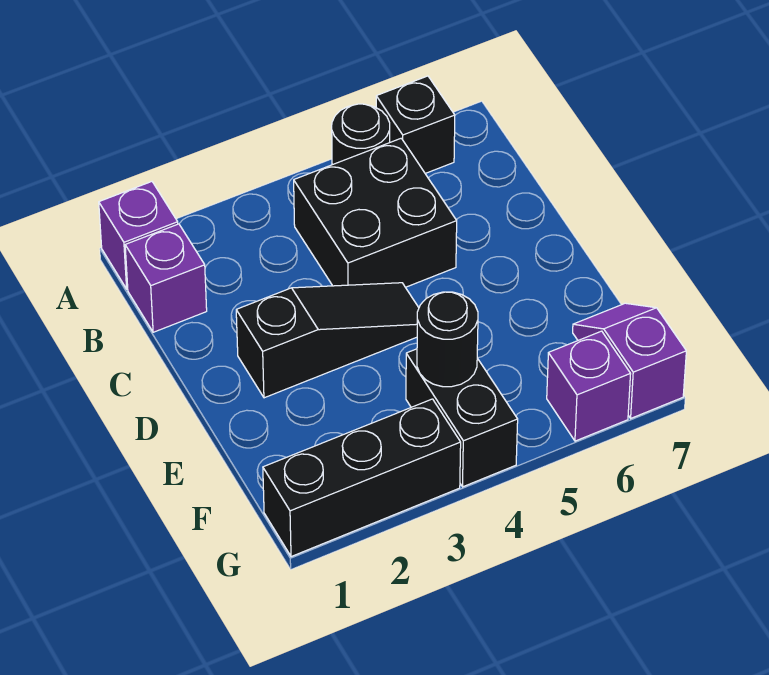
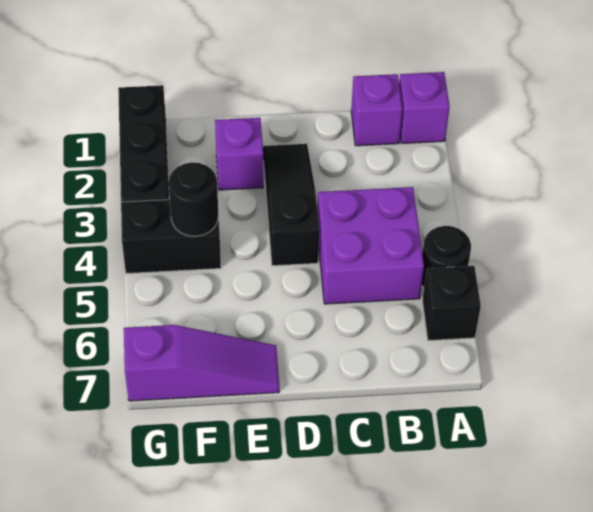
black 2x2 brick [294,138,457,287] -> purple 2x2 brick [317,187,424,304]
black 1x3 slope [236,283,419,398] -> black 1x3 slope turned to [263,144,319,266]
purple 1x2 slope [573,303,686,418] -> purple 1x3 slope [124,325,279,401]
purple 1x1 brick [547,331,630,441] -> purple 1x1 brick moved to [215,118,263,190]

